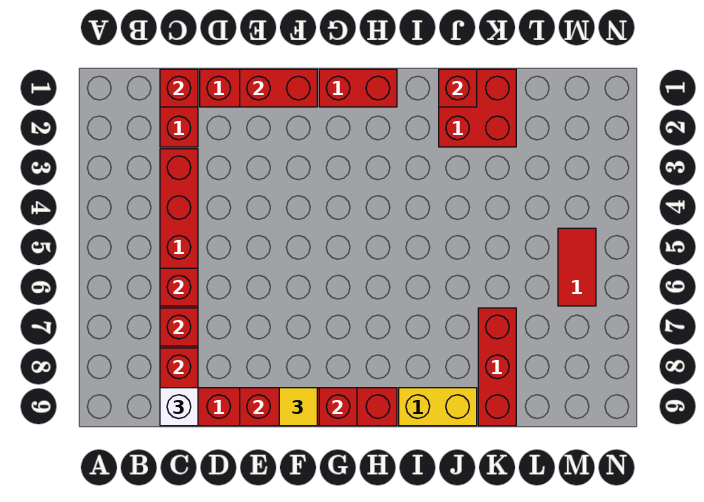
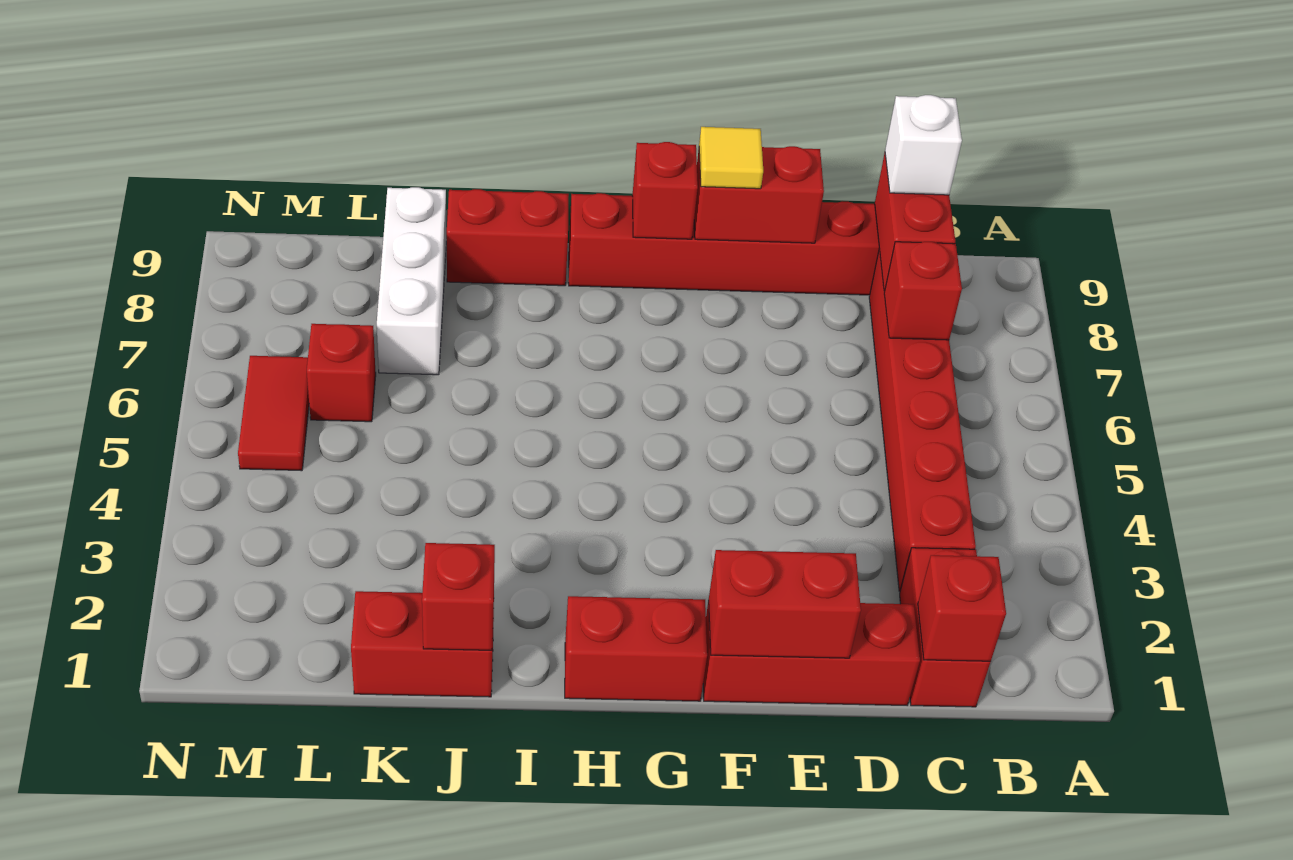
red 1x1 brick [160,268,198,306] -> red 1x1 brick moved to [307,324,376,422]
yellow 1x2 brick [399,388,477,426] -> red 1x2 brick [447,189,569,286]
red 2x2 brick [439,69,516,147] -> red 1x2 brick [351,591,494,697]
red 1x3 brick [478,308,516,426] -> white 1x3 brick [377,187,446,375]

